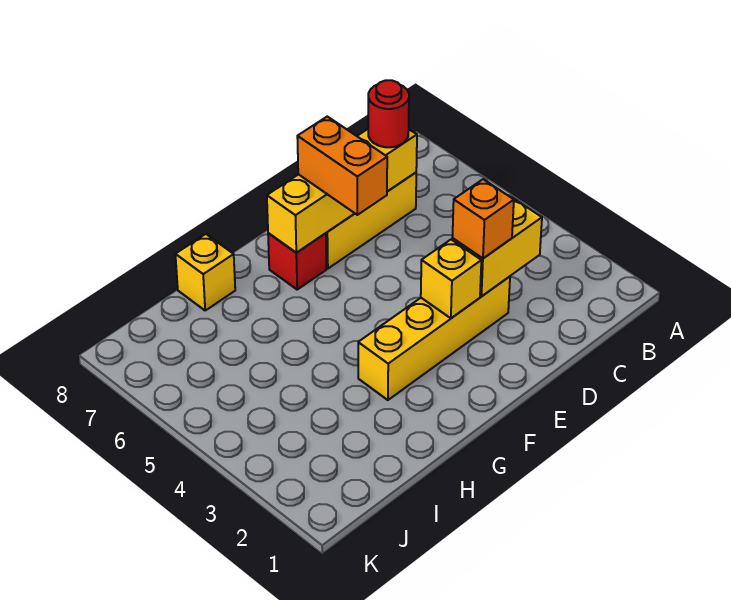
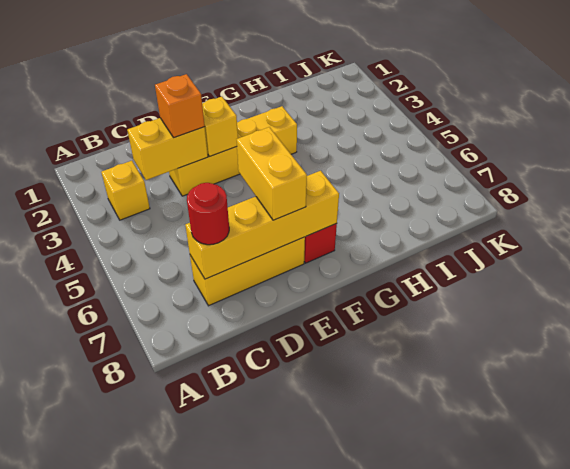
orange 1x2 brick [297,117,387,215] -> yellow 1x2 brick [237,127,307,220]
yellow 1x1 brick [175,234,235,310] -> yellow 1x1 brick moved to [101,161,150,220]

